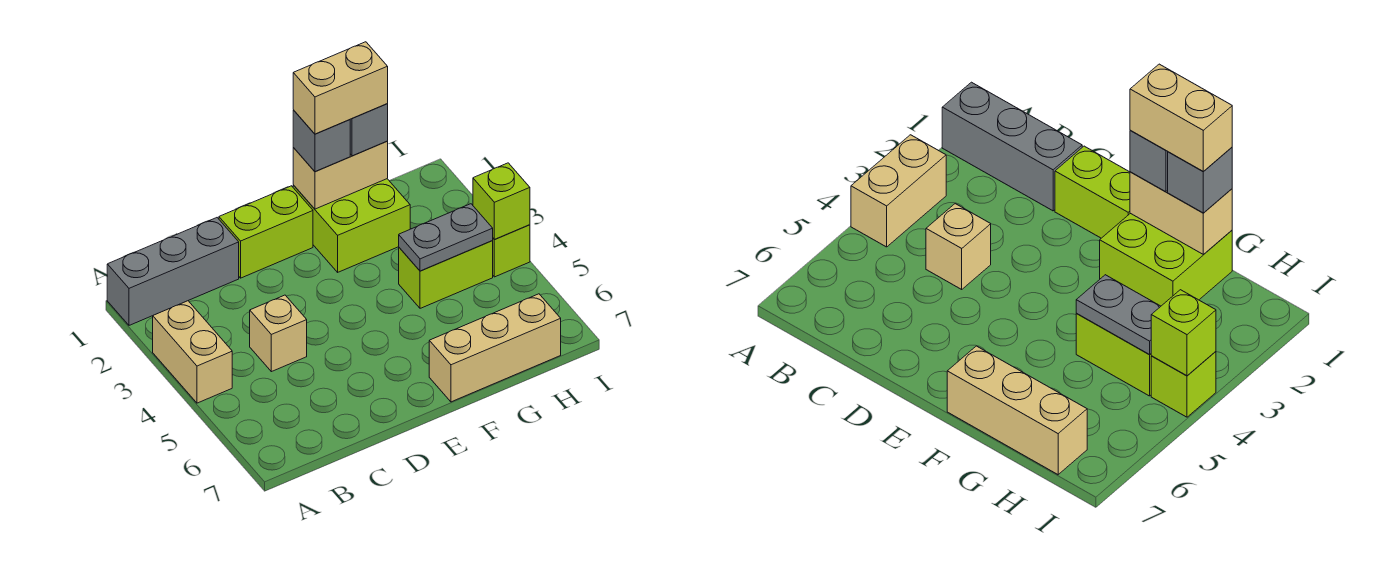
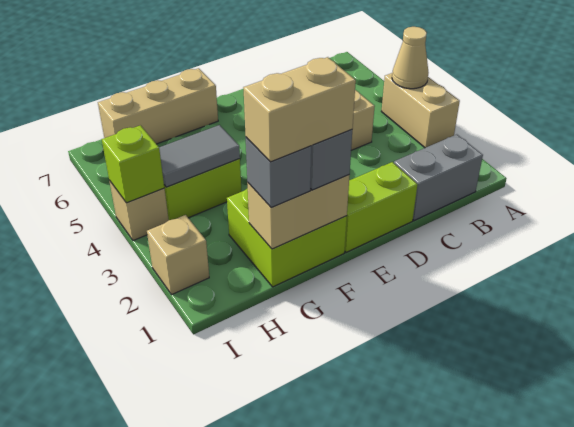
grey 1x3 brick [107,218,239,325] -> grey 1x2 brick [394,134,483,221]
none -> tan 1x1 cone [392,27,429,89]
grey 1x2 plate [399,204,493,271] -> grey 1x2 tile [159,125,240,187]
none -> tan 1x1 brick [147,215,209,295]
lime 1x1 brick [492,225,530,277] -> tan 1x1 brick [110,182,169,241]

